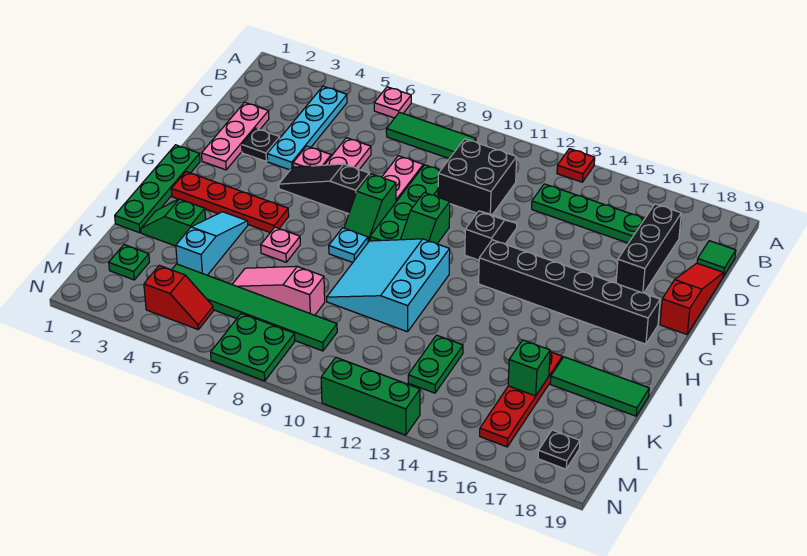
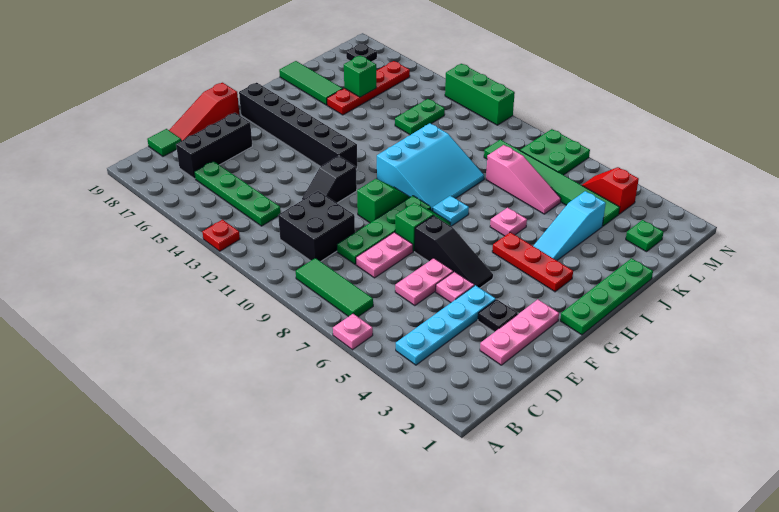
red 1x4 plate [171,172,289,233] -> red 1x3 plate [492,232,573,292]
green 1x2 slope [141,199,206,246] -> none

